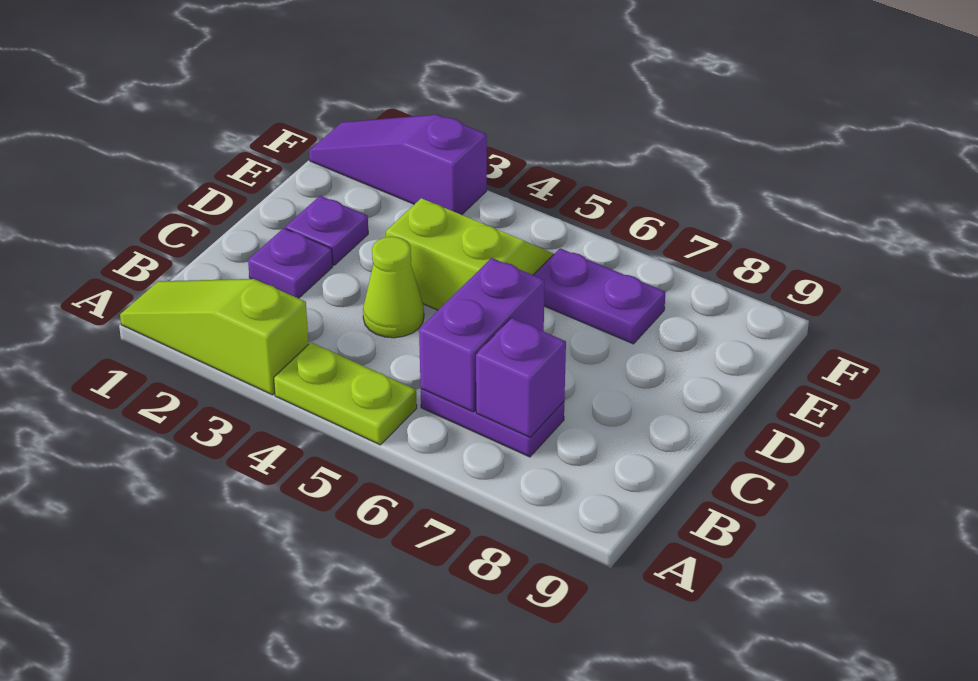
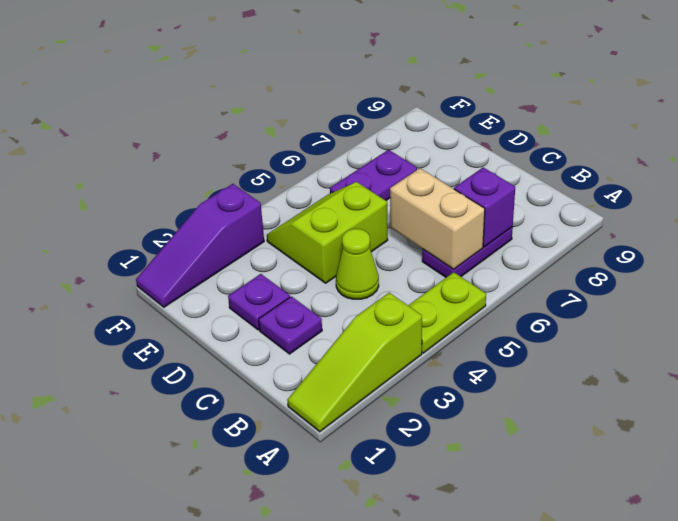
purple 1x2 brick [419,258,545,412] -> tan 1x2 brick [390,168,485,269]

